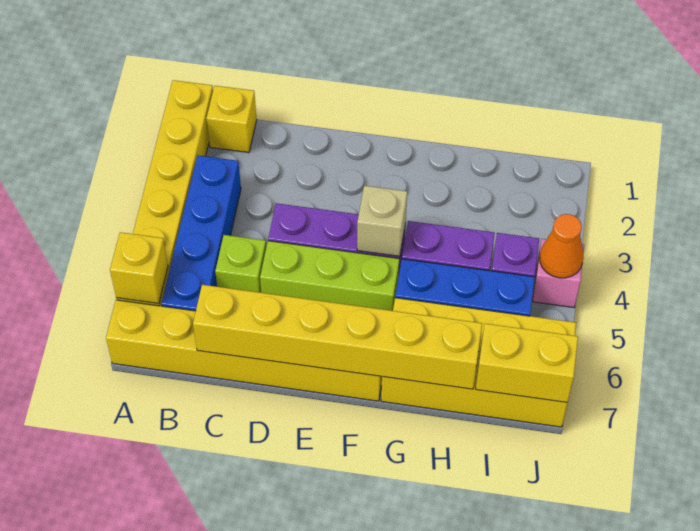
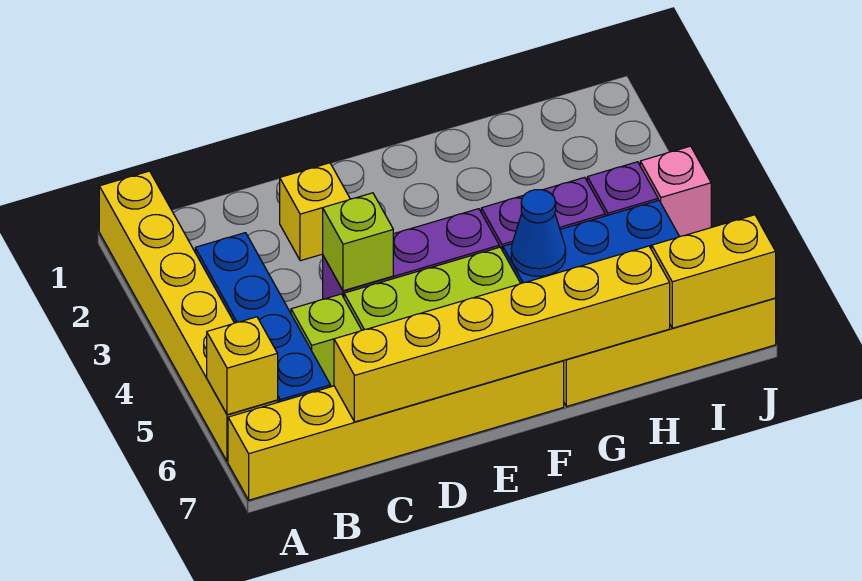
yellow 1x1 brick [206,86,257,153] -> yellow 1x1 brick moved to [280,163,350,261]
none -> lime 1x1 brick [323,193,393,291]
tan 1x1 brick [357,186,407,256] -> none
none -> blue 1x1 cone [511,190,566,276]
orange 1x1 cone [540,214,584,278] -> none

